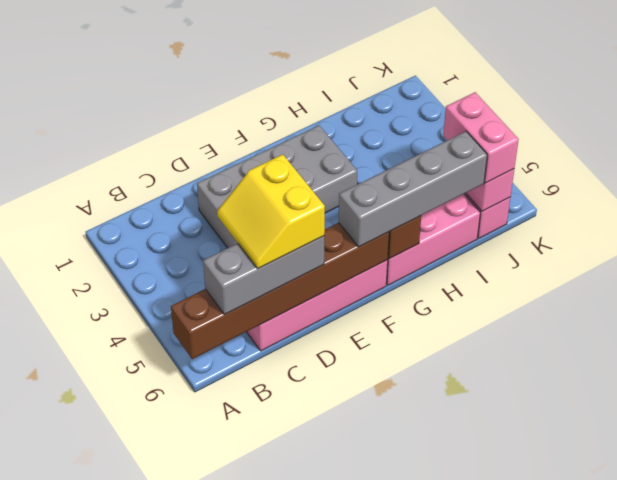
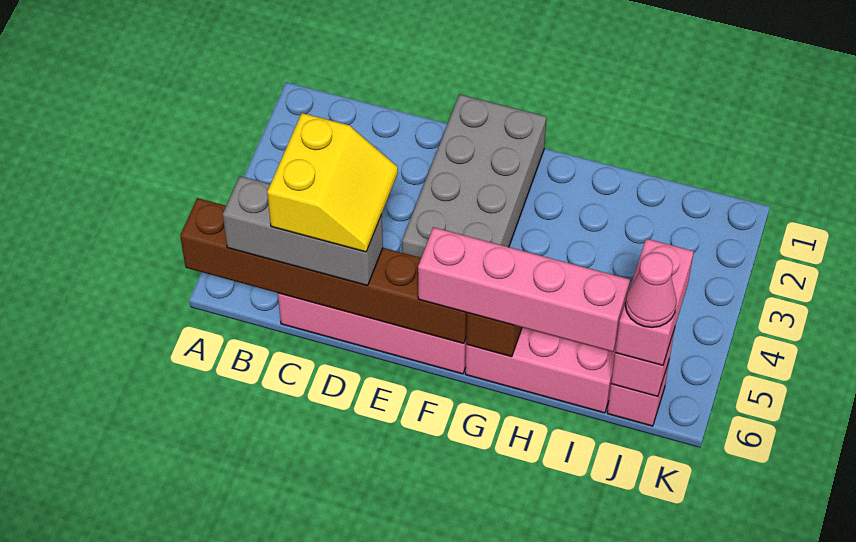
yellow 2x2 slope [217,154,325,269] -> yellow 2x2 slope turned to [267,113,398,252]
grey 2x4 brick [197,126,357,248] -> grey 2x4 brick turned to [402,94,546,258]
grey 1x4 brick [339,131,487,247] -> pink 1x4 brick [418,227,630,352]
none -> pink 1x1 cone [625,252,676,327]

